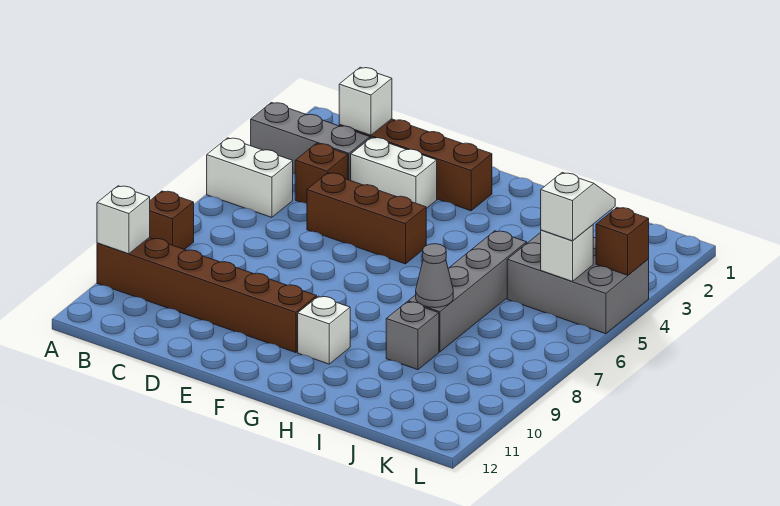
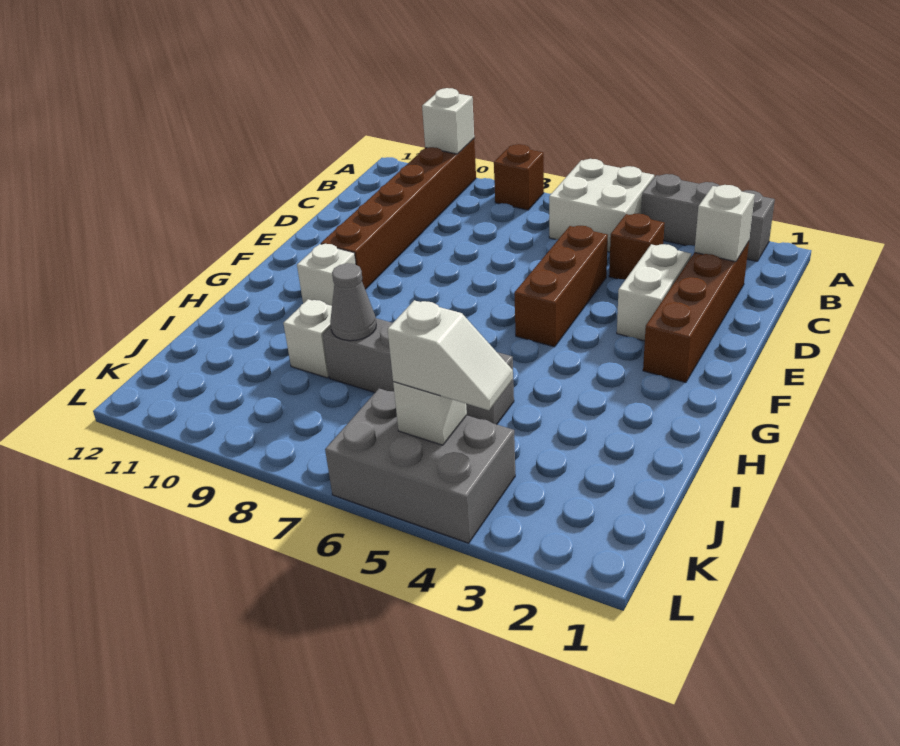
grey 1x3 brick [251,103,370,180] -> grey 1x3 brick turned to [641,174,775,261]
white 1x2 brick [207,138,293,217] -> white 2x2 brick [549,159,654,252]
grey 1x1 brick [386,302,439,370] -> white 1x1 brick [283,299,332,378]
grey 2x3 brick [507,232,649,334] -> grey 2x3 brick turned to [325,389,515,543]
brown 1x1 brick [596,208,649,275] -> none

